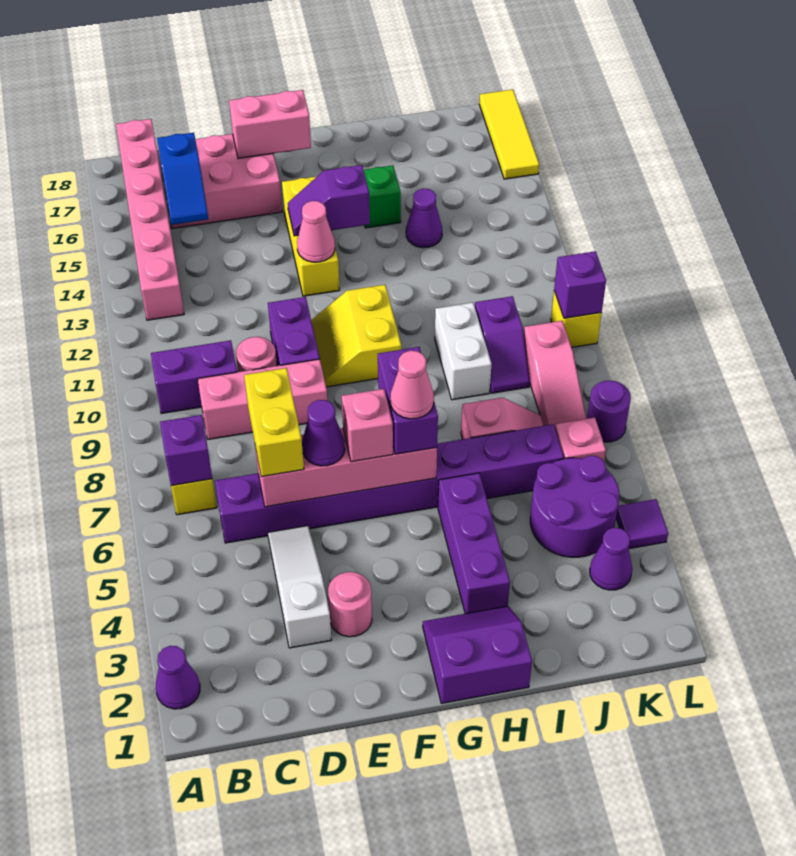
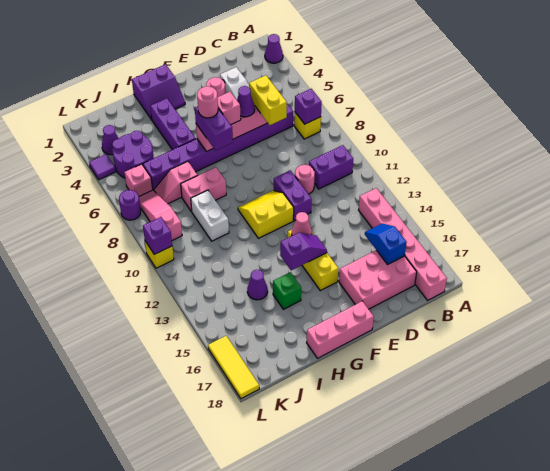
pink 1x3 brick [198,359,327,439] -> pink 1x3 brick moved to [307,301,374,358]
pink 1x2 brick [229,90,311,158] -> pink 1x2 brick moved to [181,167,226,211]
yellow 2x2 slope [311,285,401,387] -> yellow 2x2 slope turned to [238,191,294,238]
pink 1x1 cone [390,351,434,419] -> pink 1x1 round brick [197,86,218,118]
purple 1x2 slope [475,296,530,393] -> none

